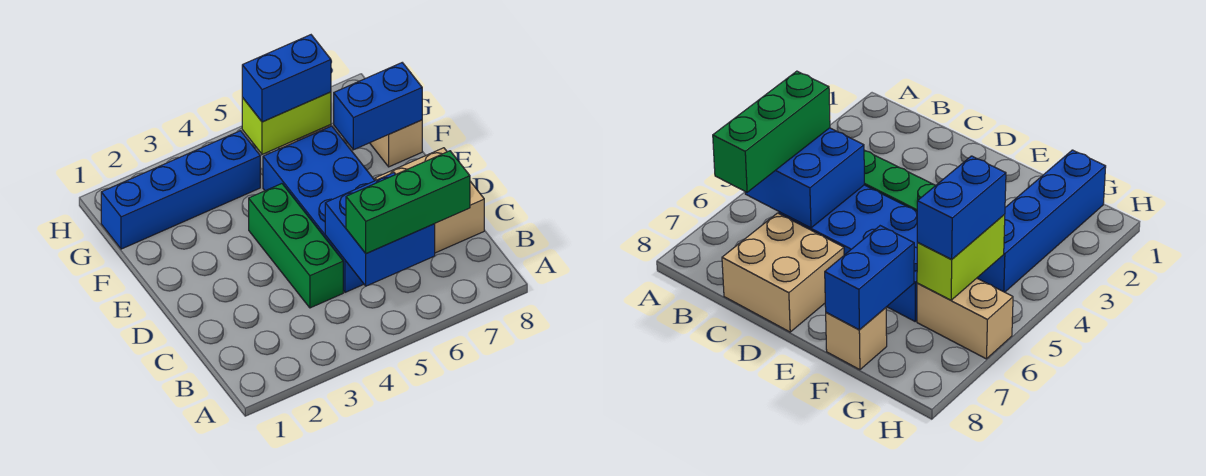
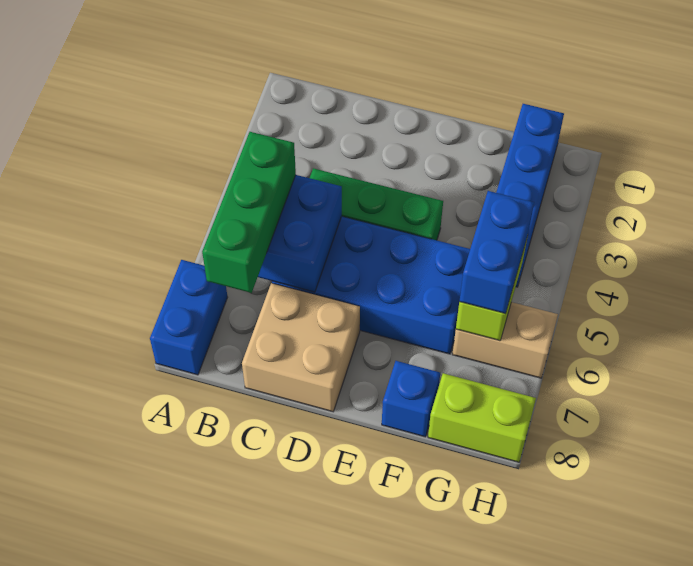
blue 1x2 brick [334,63,422,150] -> blue 1x2 brick moved to [150,260,228,375]
tan 1x1 brick [370,120,422,167] -> blue 1x1 brick [382,361,440,437]
none -> lime 1x2 brick [428,373,536,462]

